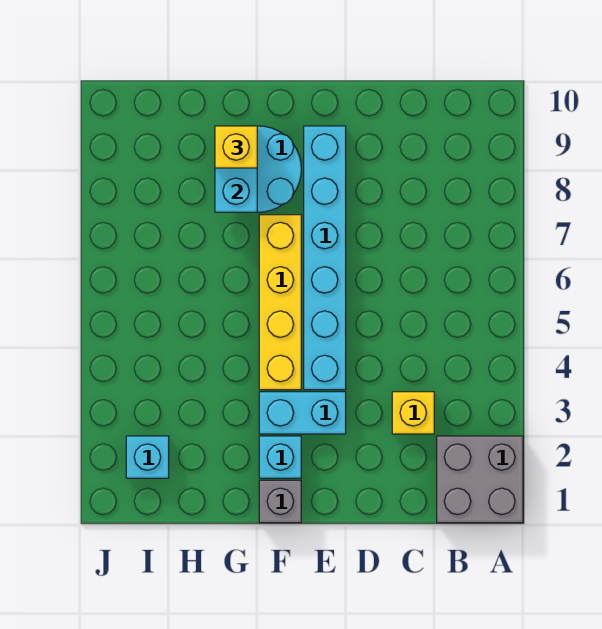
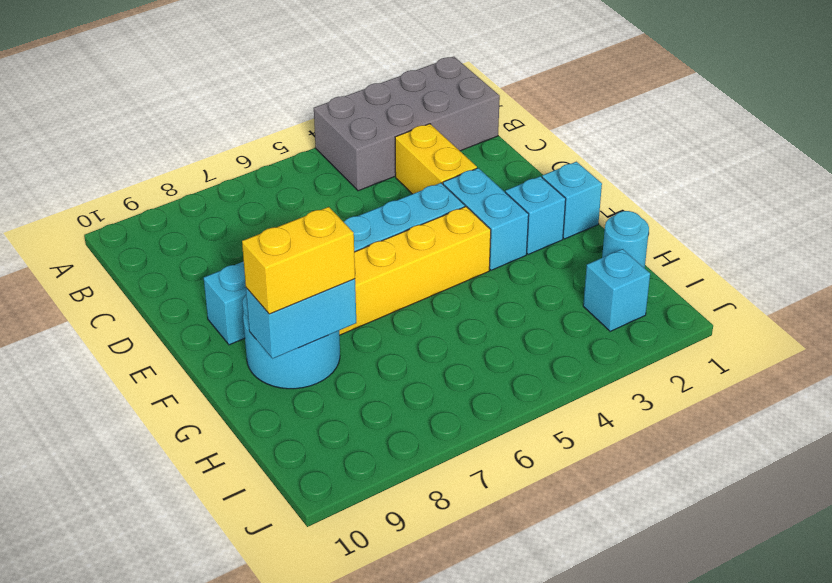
grey 2x2 brick [437,436,523,523] -> grey 2x4 brick [314,57,500,191]
yellow 1x1 brick [392,392,434,434] -> yellow 1x2 brick [395,124,477,194]
grey 1x1 brick [259,480,301,523] -> cyan 1x1 brick [542,162,602,239]
yellow 1x1 brick [215,126,257,168] -> yellow 1x2 brick [242,207,355,314]
none -> cyan 1x1 round brick [602,211,649,268]

